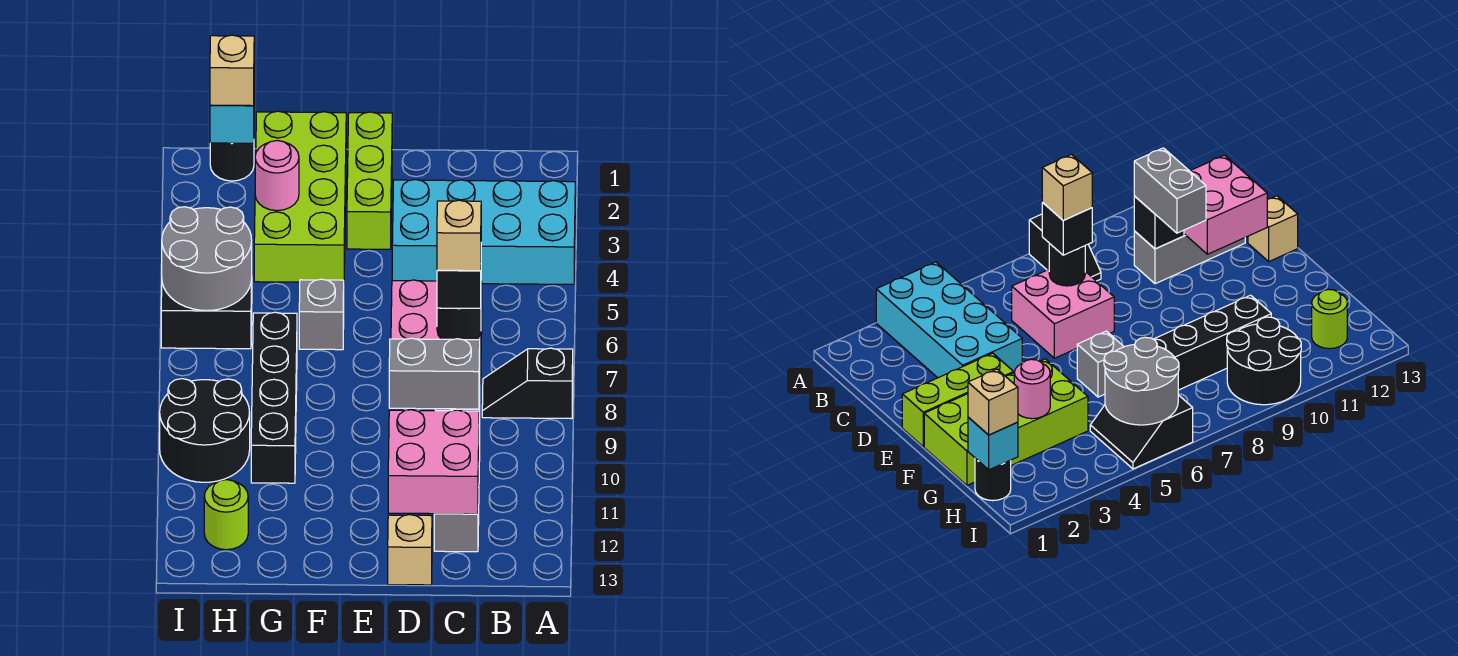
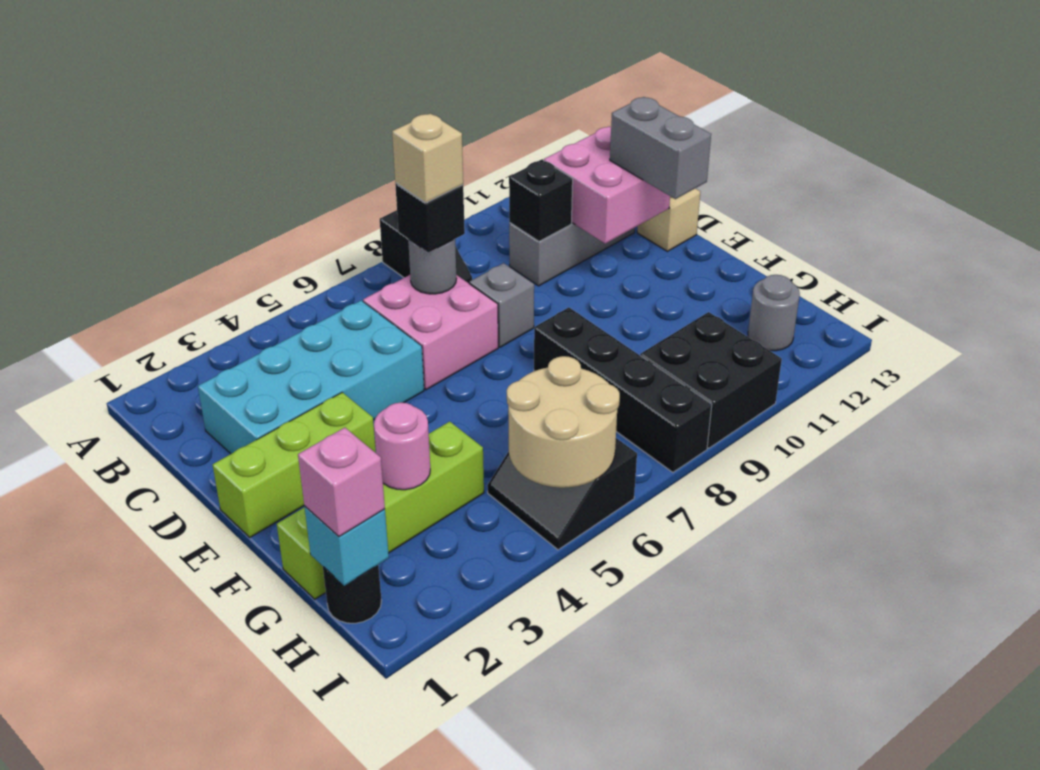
cyan 2x4 brick [392,179,575,284] -> cyan 2x4 brick turned to [198,301,424,454]
black 1x1 round brick [437,308,481,340] -> grey 1x1 round brick [408,239,456,294]
grey 1x2 brick [389,338,480,409] -> grey 1x2 brick moved to [610,97,711,199]
lime 2x4 brick [254,111,346,282] -> lime 1x4 brick [277,421,484,599]
grey 1x1 brick [299,279,344,350] -> grey 1x1 brick moved to [469,263,534,347]
black 1x4 brick [251,312,297,483] -> black 1x4 brick turned to [534,308,712,472]
tan 1x1 brick [210,35,254,106] -> pink 1x1 brick [298,428,385,537]
grey 2x2 round brick [162,207,252,311] -> tan 2x2 round brick [507,356,620,488]
black 2x2 round brick [160,379,250,482] -> black 2x2 brick [640,312,782,448]
lime 1x1 round brick [204,480,248,550] -> grey 1x1 round brick [748,275,800,351]

